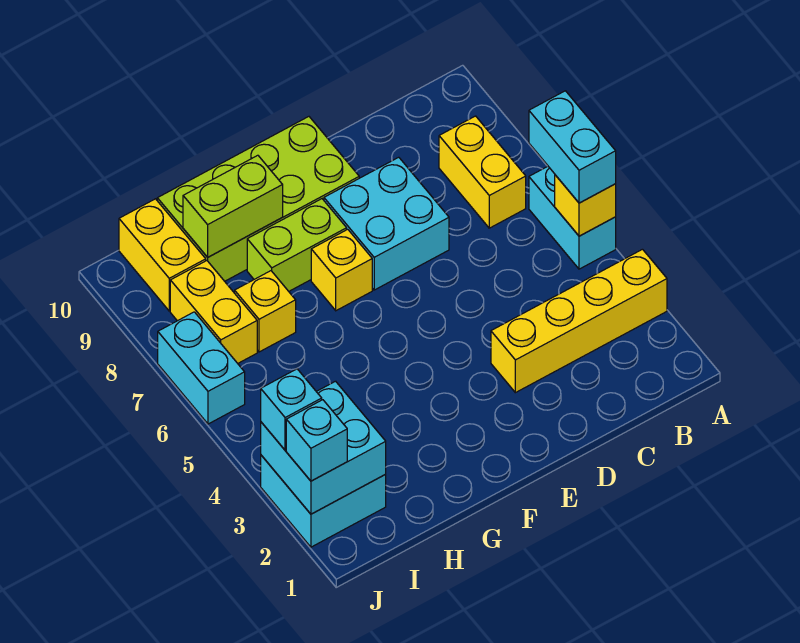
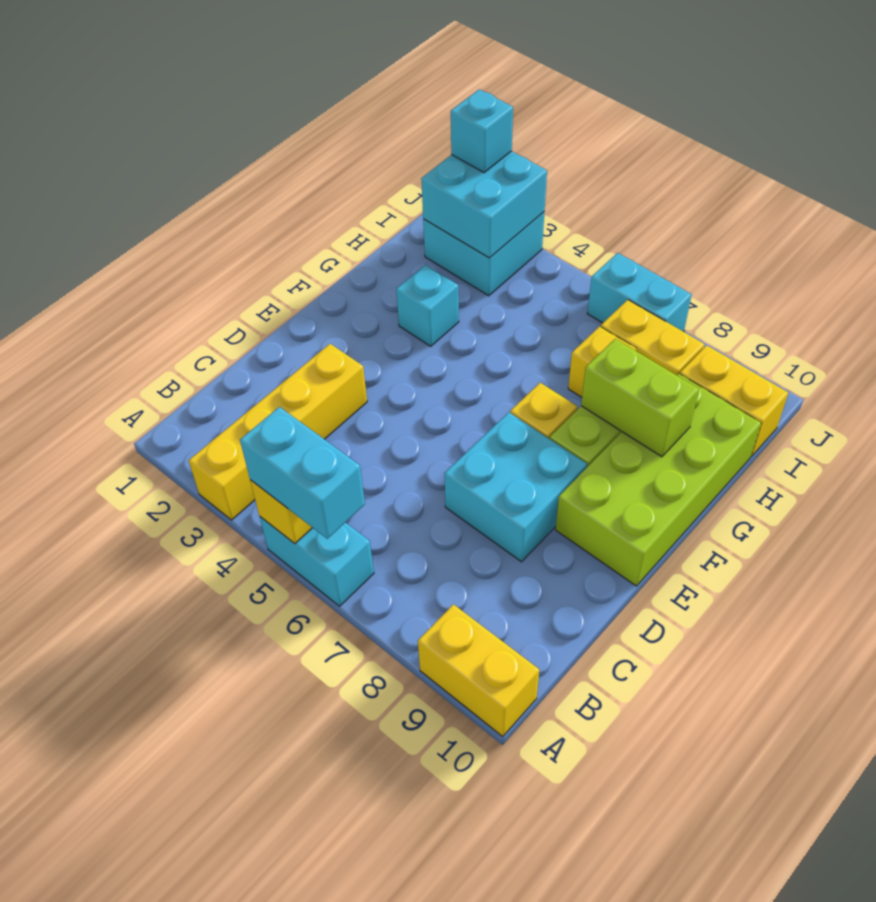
yellow 1x2 brick [439,116,526,228] -> yellow 1x2 brick moved to [418,604,539,736]
lime 1x2 brick [183,155,283,257] -> lime 1x2 brick turned to [581,339,699,457]
cyan 1x1 brick [261,369,322,450] -> cyan 1x1 brick moved to [396,265,459,346]

